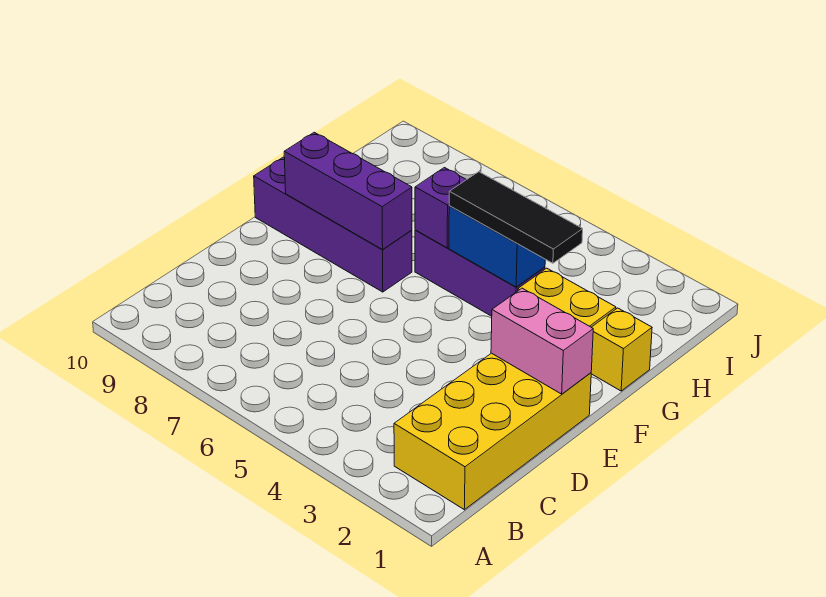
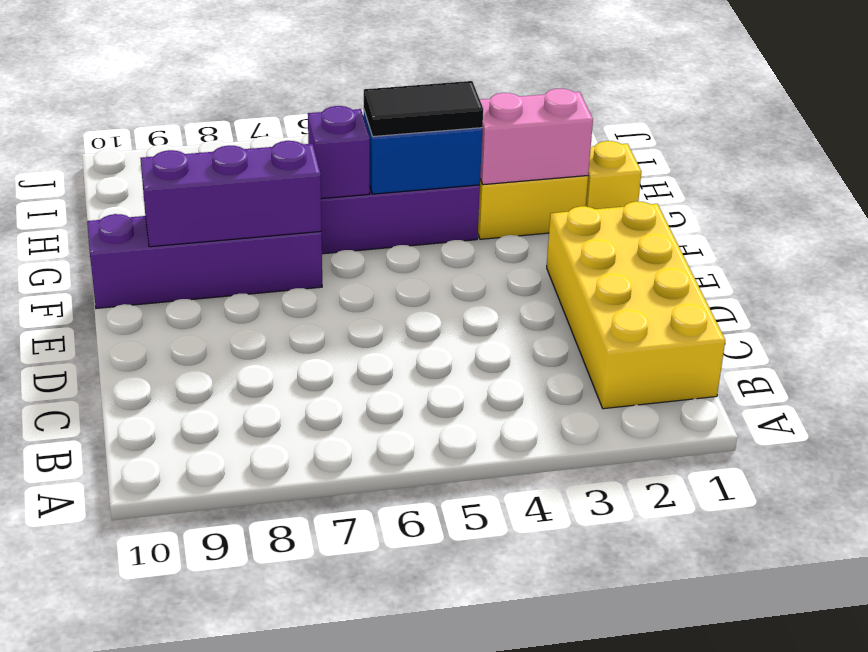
pink 1x2 brick [491,288,593,394] -> pink 1x2 brick moved to [480,89,593,185]
black 1x3 tile [449,172,583,263] -> black 1x2 tile [364,81,483,137]

